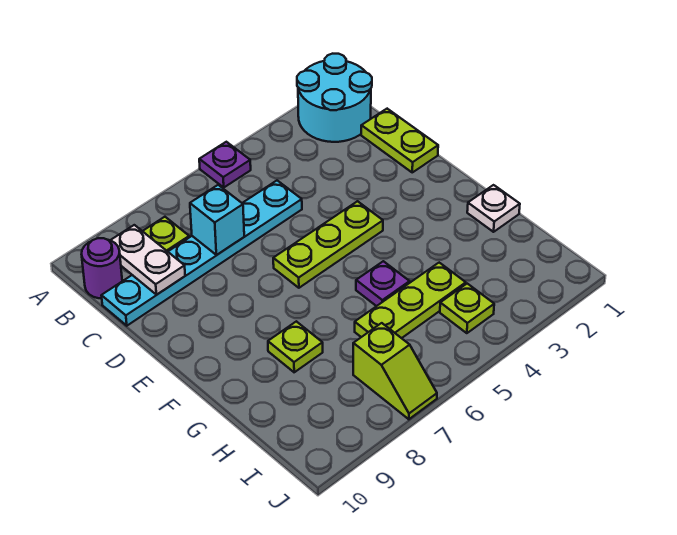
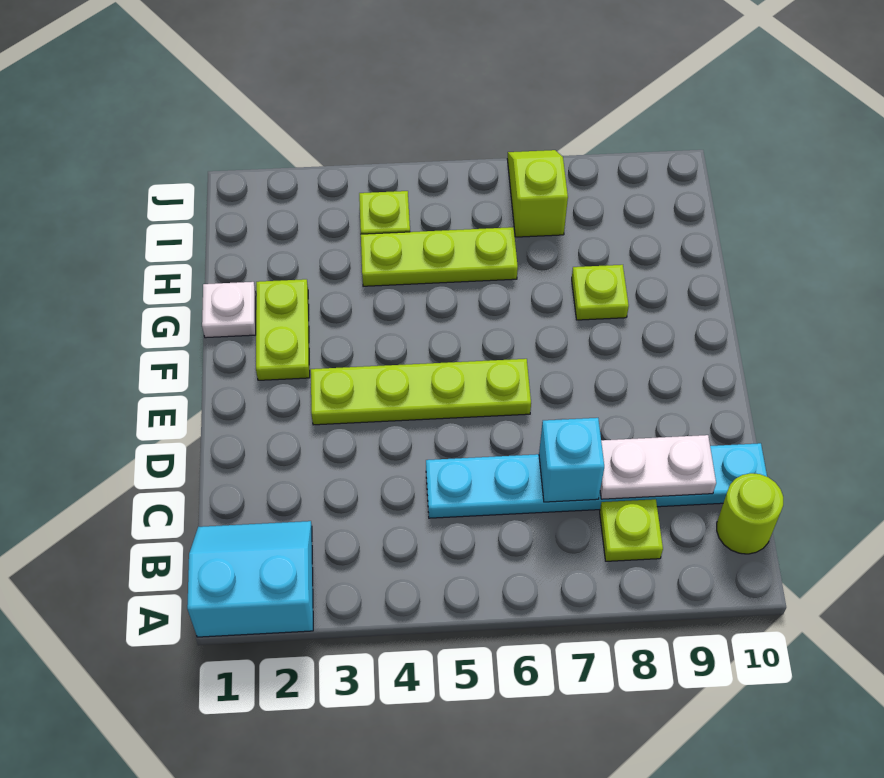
cyan 2x2 round brick [297,54,372,142] -> cyan 2x2 slope [187,521,313,637]
purple 1x1 plate [199,142,251,187] -> none
white 1x2 plate [111,225,185,295] -> white 1x2 plate turned to [600,435,716,499]
purple 1x1 round brick [81,238,122,299] -> lime 1x1 round brick [717,473,783,554]
lime 1x2 plate [361,109,438,172] -> lime 1x2 plate moved to [256,279,310,380]
lime 1x3 plate [273,201,383,288] -> lime 1x4 plate [311,359,531,425]
purple 1x1 plate [356,261,410,306] -> none

